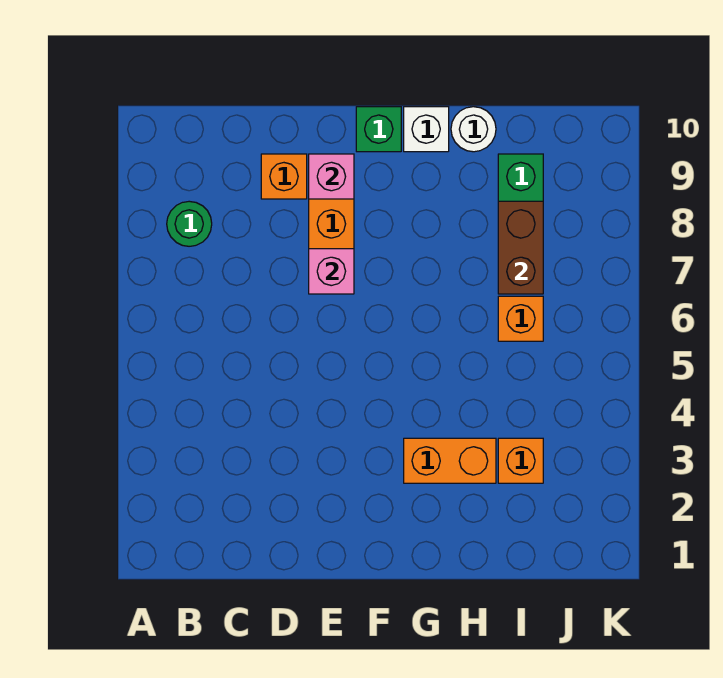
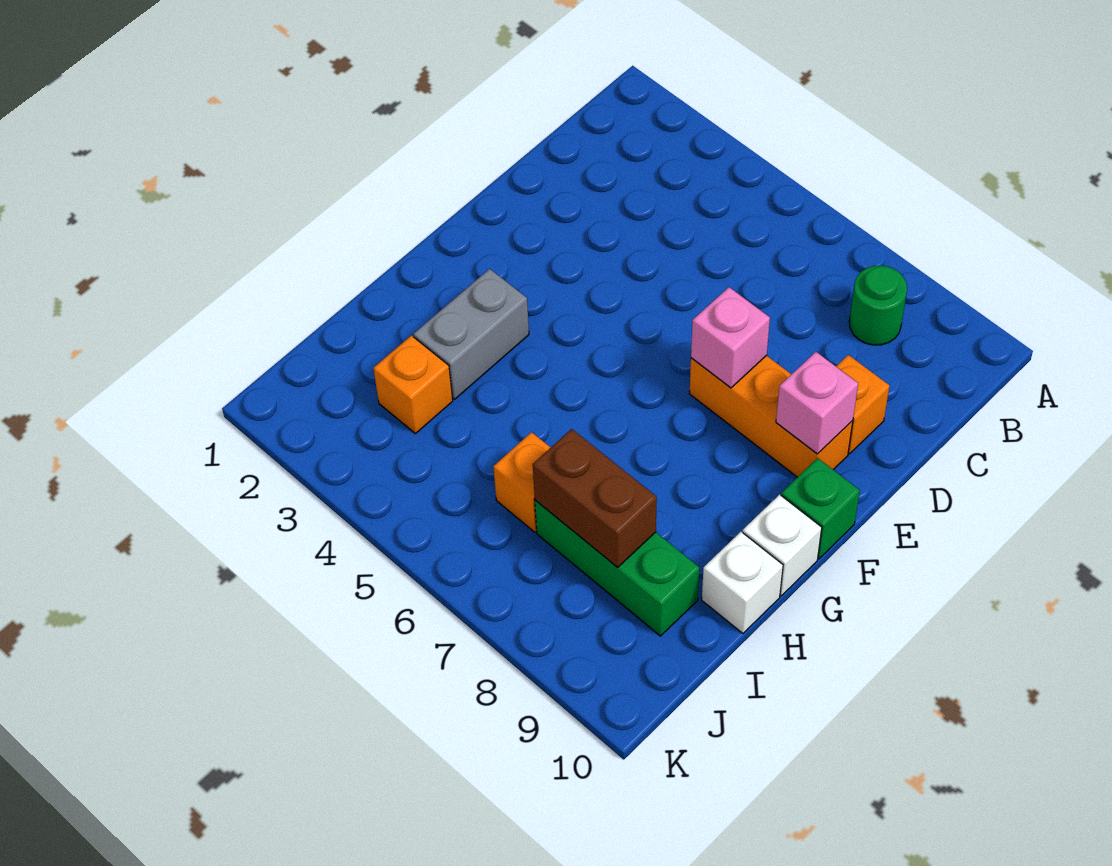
orange 1x2 brick [404,438,496,483] -> grey 1x2 brick [413,269,529,399]
white 1x1 round brick [451,107,496,152] -> white 1x1 brick [702,532,783,633]

